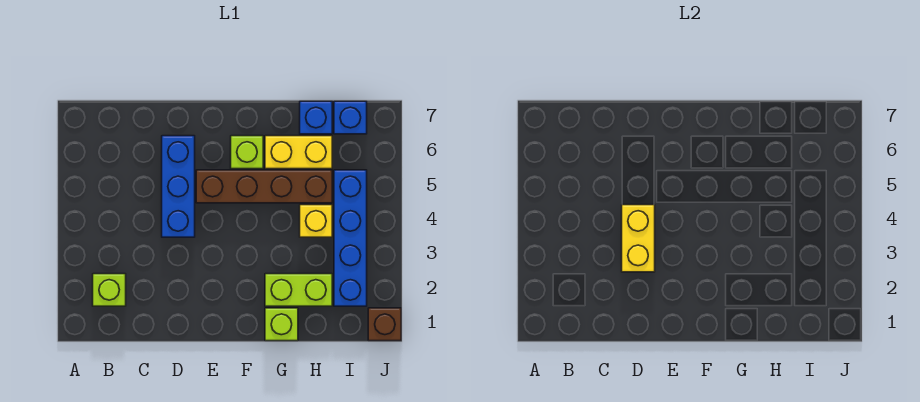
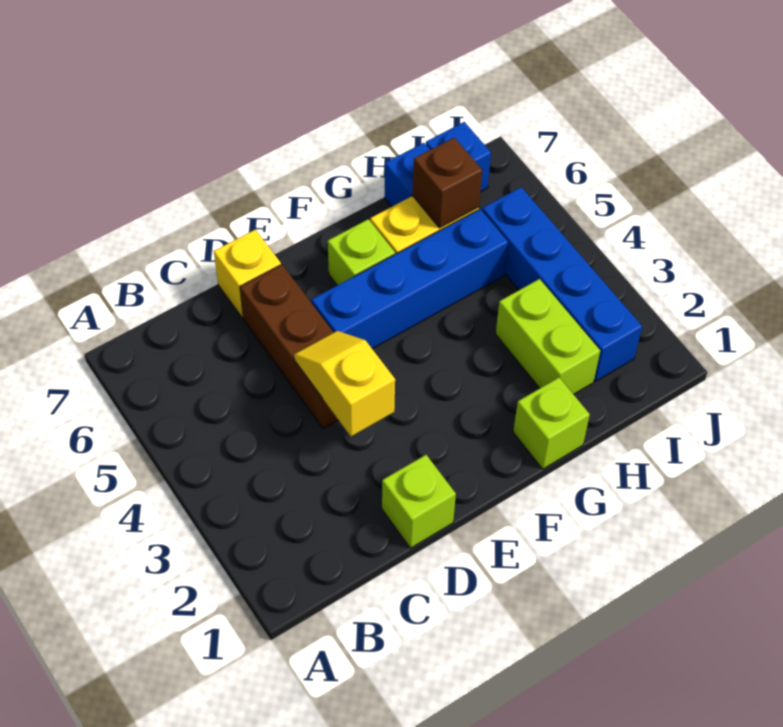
lime 1x1 brick [93,274,126,306] -> lime 1x1 brick moved to [382,455,456,548]
yellow 1x2 brick [622,205,655,272] -> yellow 1x2 slope [294,331,395,437]
blue 1x3 brick [162,136,195,237] -> brown 1x3 brick [240,265,338,429]
brown 1x4 brick [196,170,332,203] -> blue 1x4 brick [312,209,508,349]
lime 1x2 brick [265,274,332,306] -> lime 1x2 brick turned to [496,279,600,394]
yellow 1x1 brick [300,205,332,237] -> yellow 1x1 brick moved to [214,229,281,318]
brown 1x1 brick [368,308,401,341] -> brown 1x1 brick moved to [413,138,482,228]

